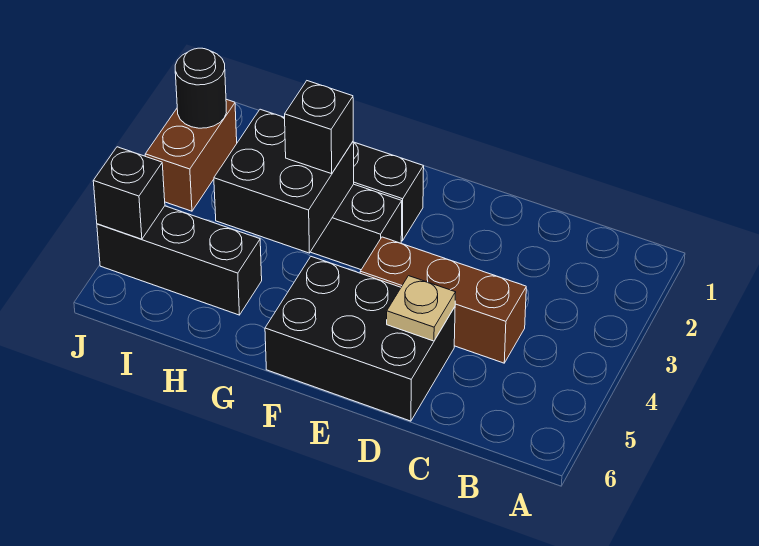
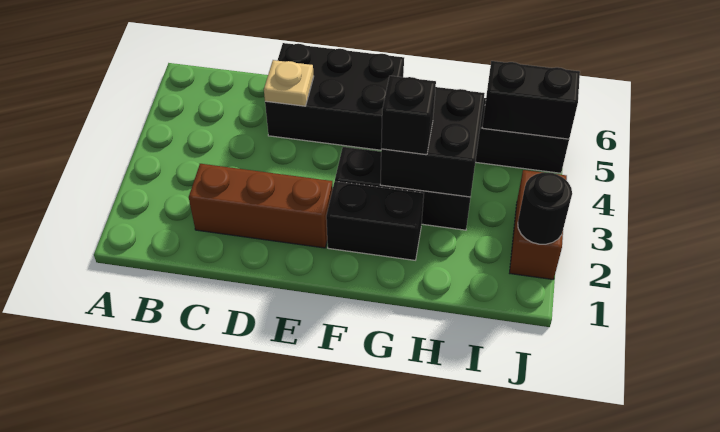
brown 1x3 brick [360,237,526,363] -> brown 1x3 brick moved to [189,164,333,248]
black 1x1 brick [93,147,165,239] -> black 1x2 brick [482,61,580,139]

